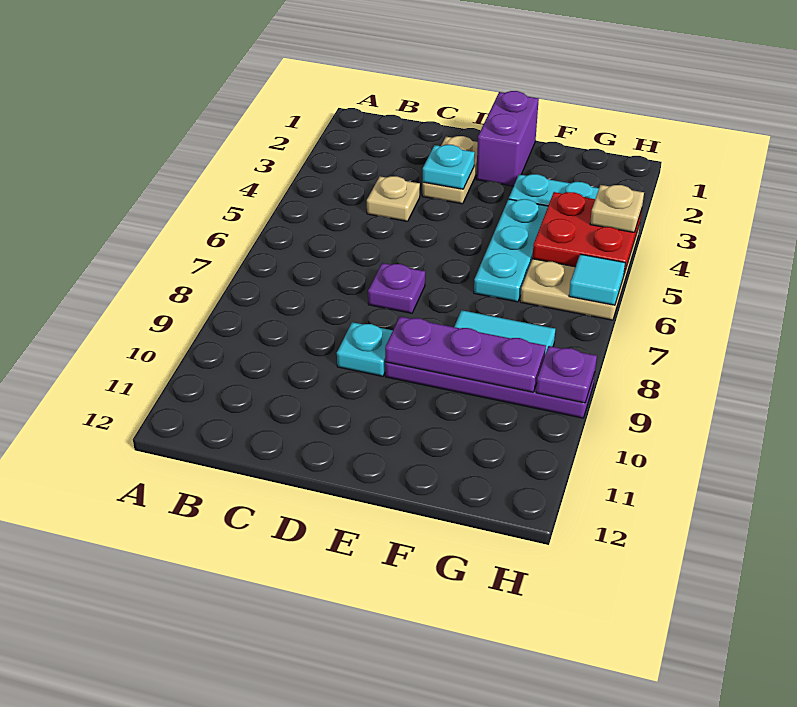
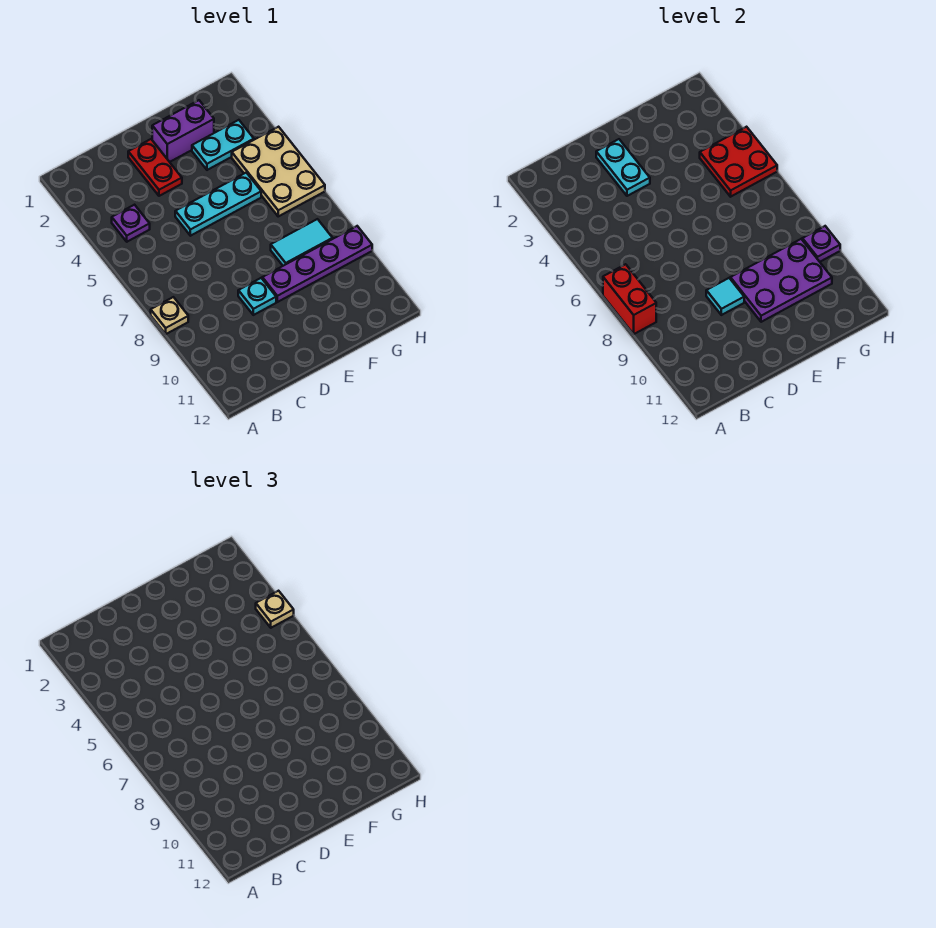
none -> red 1x2 brick [603,264,656,334]
tan 1x1 plate [367,176,420,221] -> tan 1x1 plate moved to [151,297,188,334]
tan 1x2 plate [422,136,478,204] -> red 1x2 plate [128,139,182,196]
cyan 1x1 plate [423,145,475,189] -> cyan 1x2 plate [596,139,650,196]
purple 1x1 plate [368,263,425,313] -> purple 1x1 plate moved to [112,205,150,242]
purple 1x2 brick [476,91,539,186] -> purple 1x2 brick turned to [152,100,214,162]
purple 1x3 plate [385,317,546,392] -> purple 2x3 plate [730,239,832,322]
cyan 1x3 plate [474,199,548,302] -> cyan 1x3 plate turned to [175,173,261,236]
cyan 1x1 tile [569,254,625,305] -> cyan 1x1 tile moved to [706,278,744,315]

